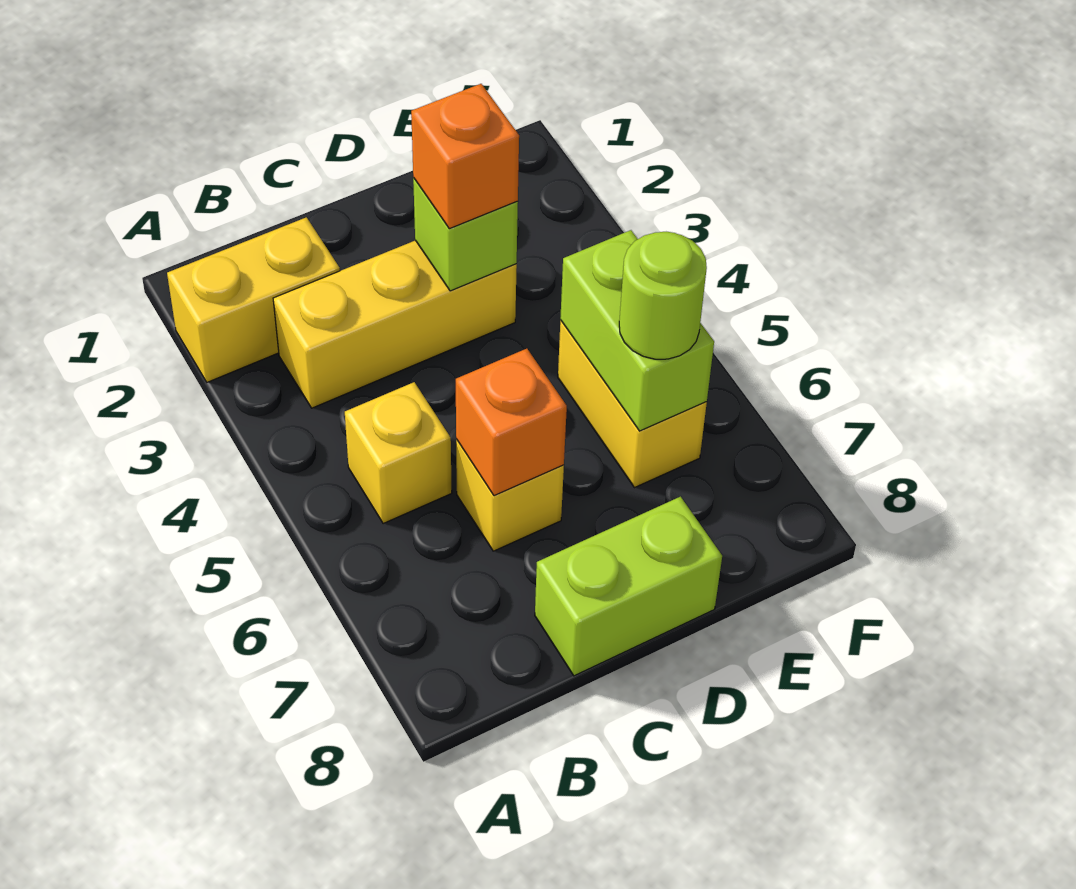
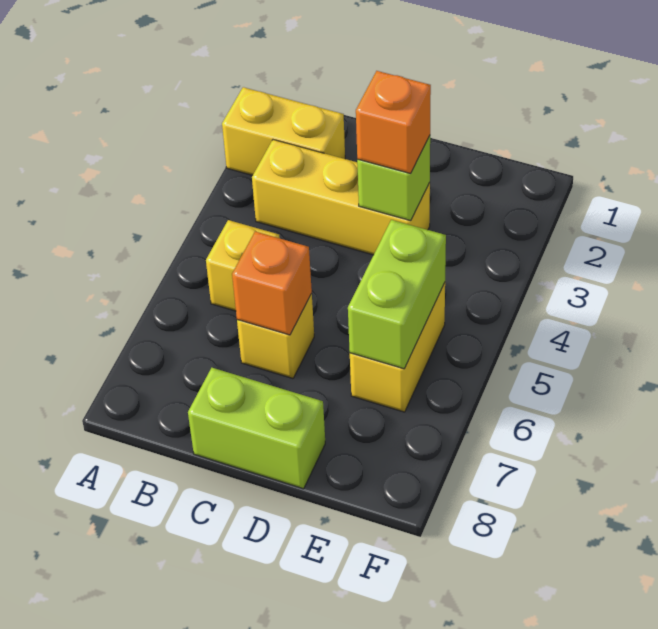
lime 1x1 round brick [619,232,707,359] -> none

